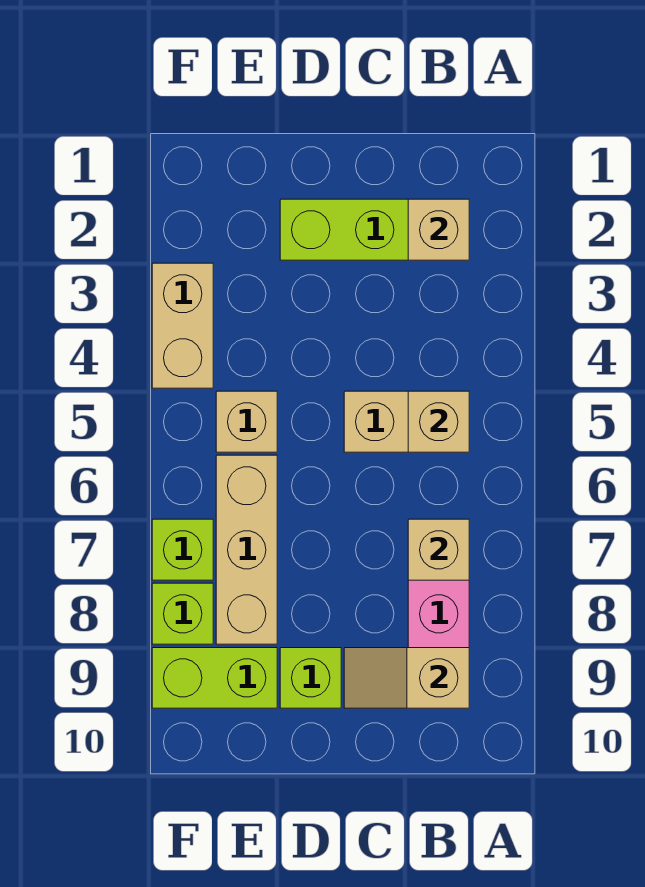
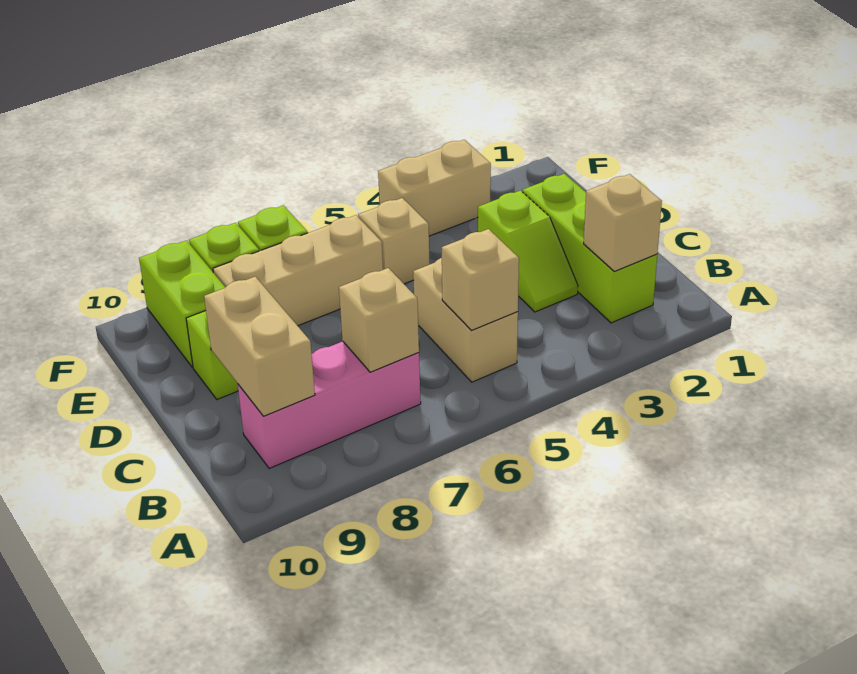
tan 1x2 slope [344,648,469,708] -> tan 1x2 brick [204,277,315,416]
none -> lime 1x2 slope [478,191,578,312]

